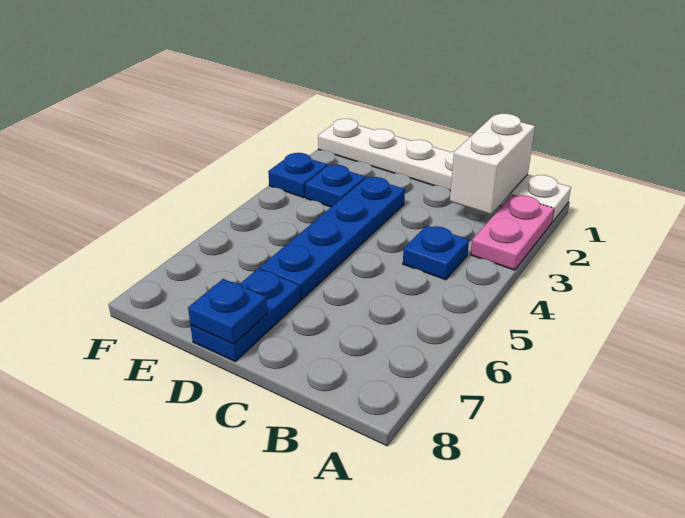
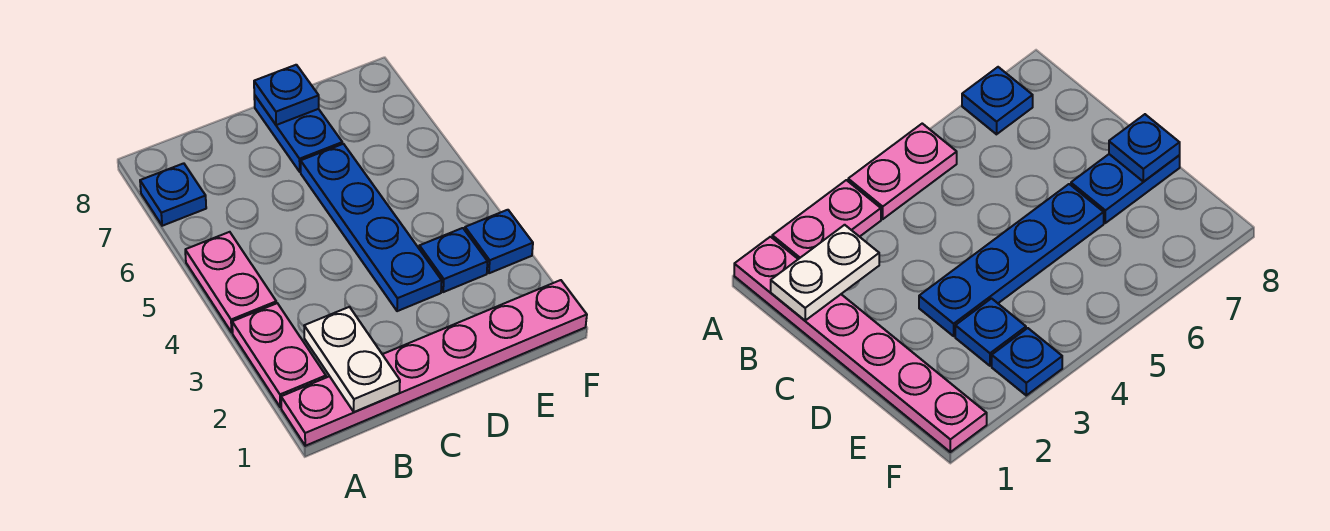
white 1x6 plate [318,119,571,222] -> pink 1x6 plate [281,280,587,446]
none -> pink 1x2 plate [185,232,276,332]
white 1x2 brick [450,114,535,214] -> white 1x2 plate [304,307,400,412]
blue 1x1 plate [403,225,469,280] -> blue 1x1 plate moved to [140,163,206,226]

